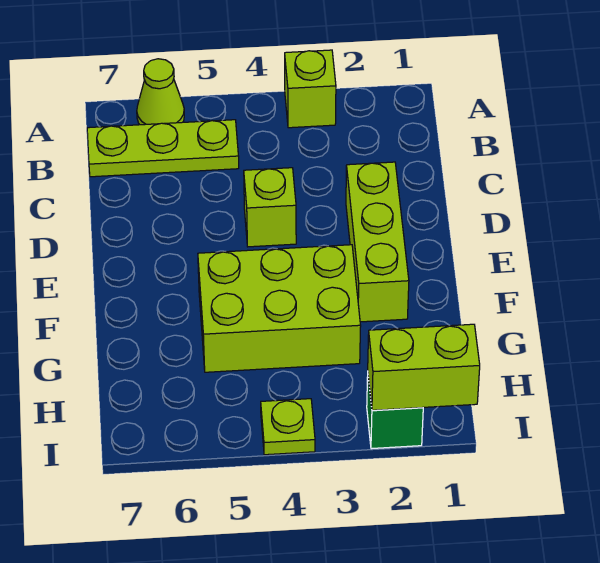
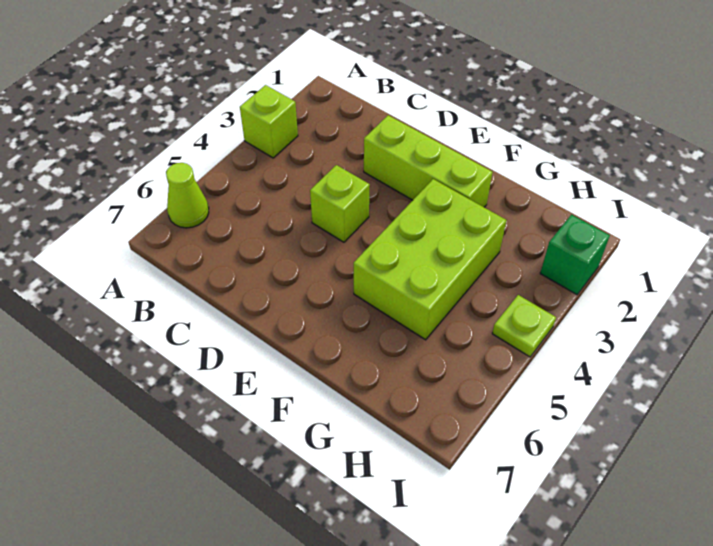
lime 1x3 plate [87,120,239,177] -> none
lime 1x2 brick [368,324,480,410] -> none

